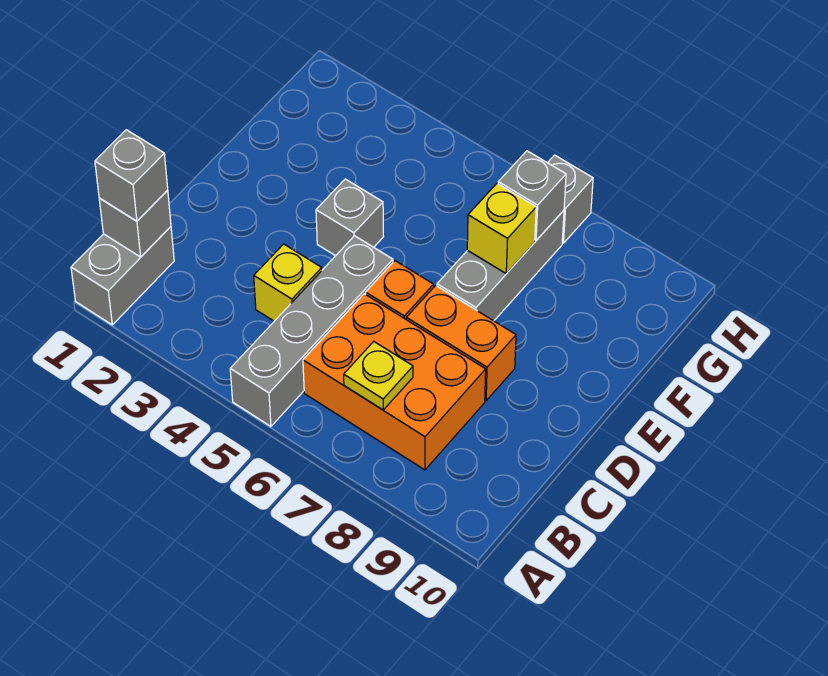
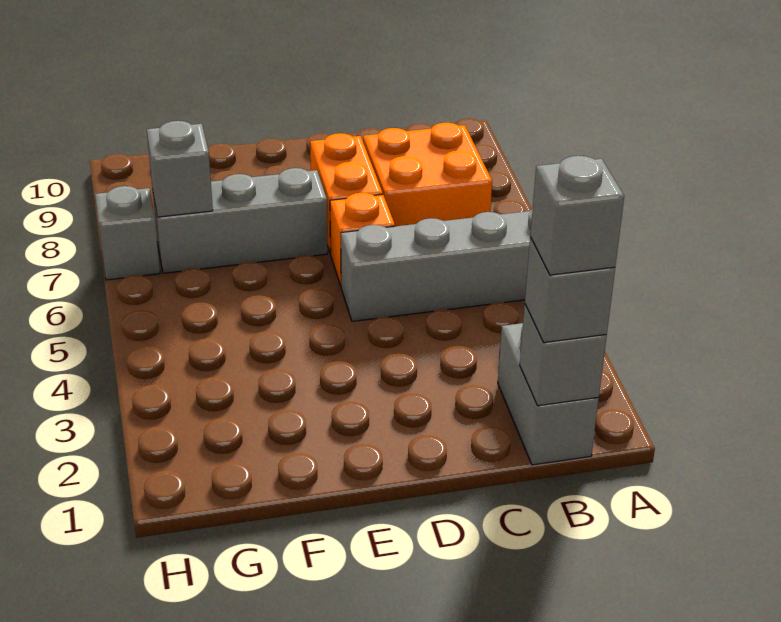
grey 1x2 brick [71,227,174,325] -> grey 1x2 brick turned to [498,323,599,465]
orange 2x3 brick [303,294,486,470] -> orange 2x2 brick [363,122,492,226]
yellow 1x1 plate [344,342,413,410] -> none
yellow 1x1 brick [254,244,322,321] -> none
grey 1x1 brick [316,179,384,256] -> grey 1x1 brick moved to [530,156,624,275]
yellow 1x1 brick [467,184,536,274] -> none

